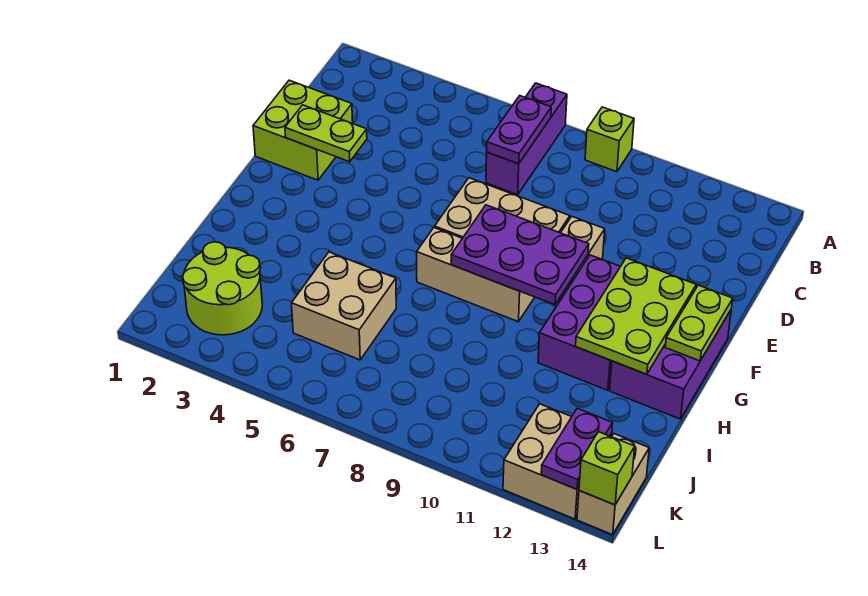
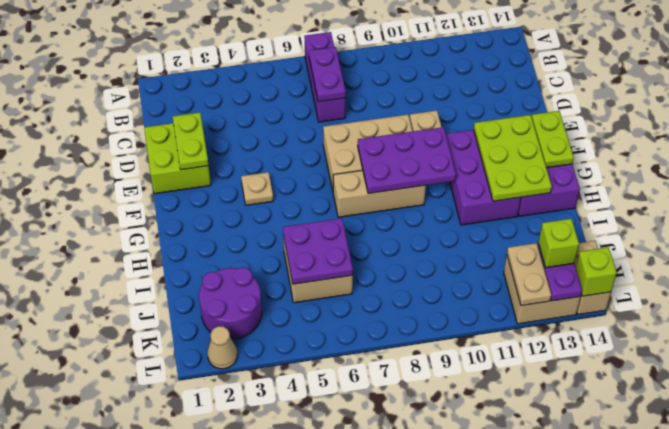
lime 1x1 brick [585,107,634,172] -> lime 1x1 brick moved to [538,219,579,268]
lime 1x2 plate [285,105,367,162] -> lime 1x2 plate turned to [173,113,209,170]
none -> tan 1x1 plate [241,172,273,205]
none -> purple 2x2 plate [283,218,353,284]
lime 2x2 round brick [183,242,262,335] -> purple 2x2 round brick [199,268,262,339]
none -> tan 1x2 plate [507,243,551,306]
none -> tan 1x1 cone [207,326,237,369]

